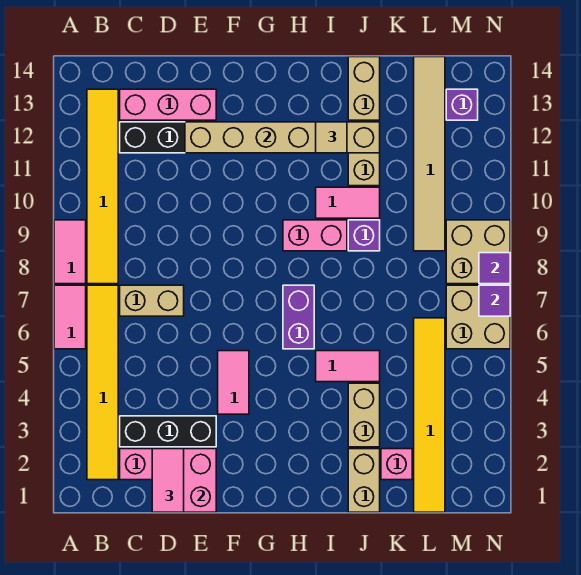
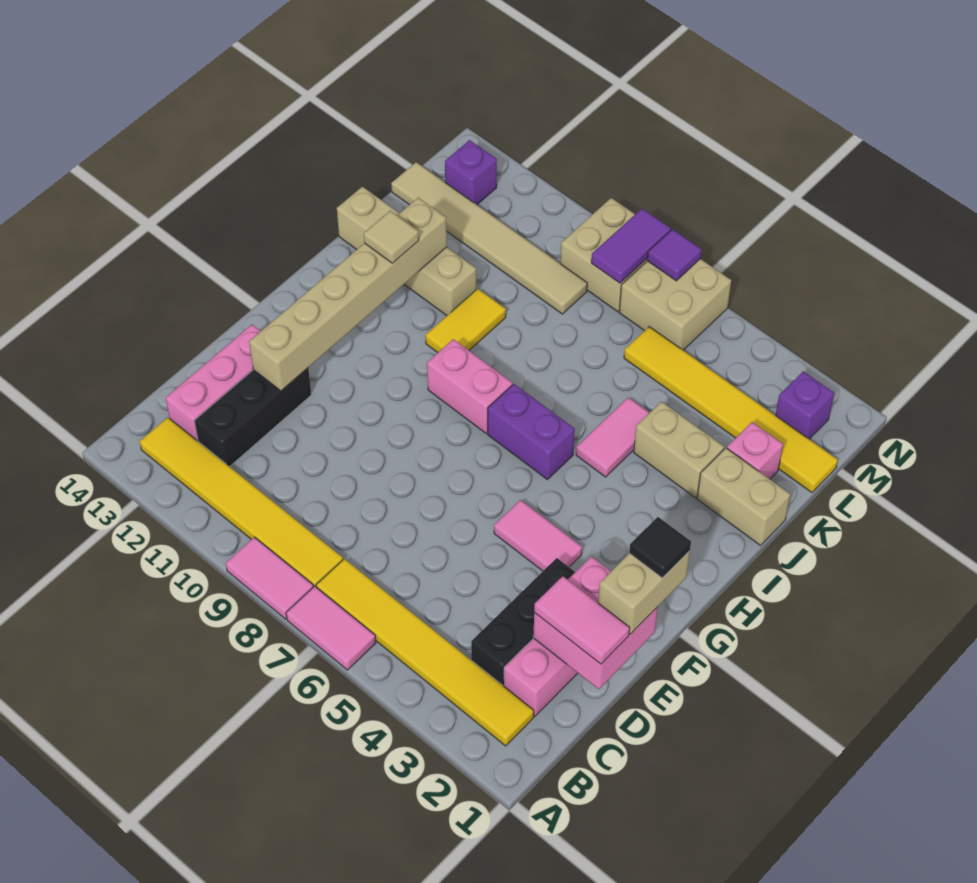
tan 1x2 brick [120,285,184,316] -> tan 1x2 brick moved to [598,551,690,634]
none -> black 1x1 tile [629,517,691,578]
pink 1x2 brick [283,220,347,251] -> pink 1x2 brick turned to [427,339,512,433]
pink 1x2 tile [316,187,380,218] -> yellow 1x2 tile [426,289,506,352]
purple 1x1 brick [348,220,380,251] -> purple 1x1 brick moved to [776,371,834,439]
purple 1x1 tile [479,253,510,284] -> purple 1x2 tile [591,209,671,283]

